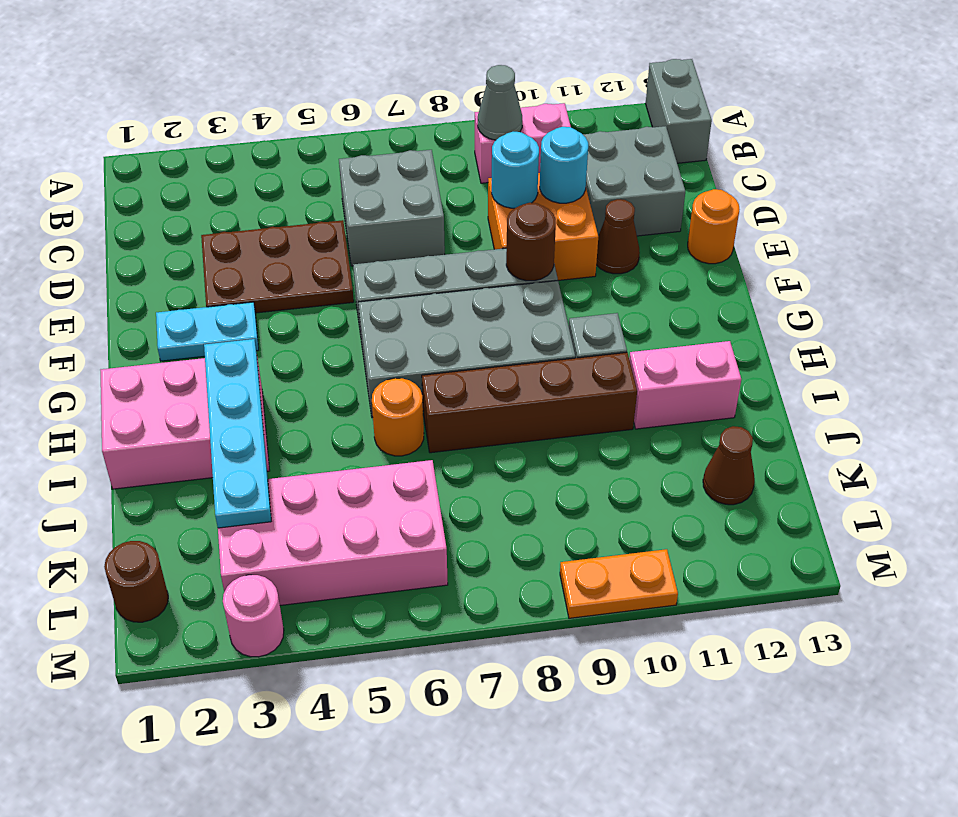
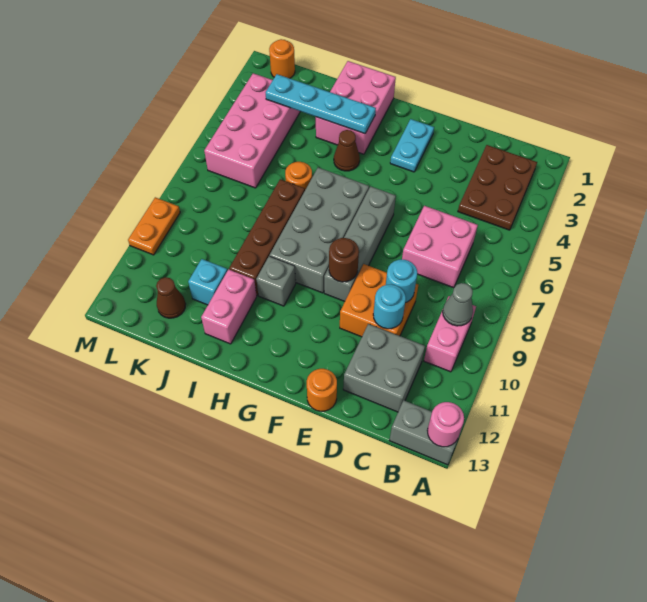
grey 2x2 brick [339,150,445,266] -> pink 2x2 brick [402,206,478,288]
brown 2x3 plate [201,220,354,313] -> brown 2x3 plate moved to [458,145,537,230]
brown 1x1 cone [596,199,640,274] -> brown 1x1 cone moved to [334,130,360,171]
none -> cyan 1x1 brick [188,259,228,305]
brown 1x1 round brick [104,541,168,622] -> orange 1x1 round brick [269,39,295,78]
pink 1x1 round brick [223,575,284,657] -> pink 1x1 round brick moved to [427,402,464,447]

